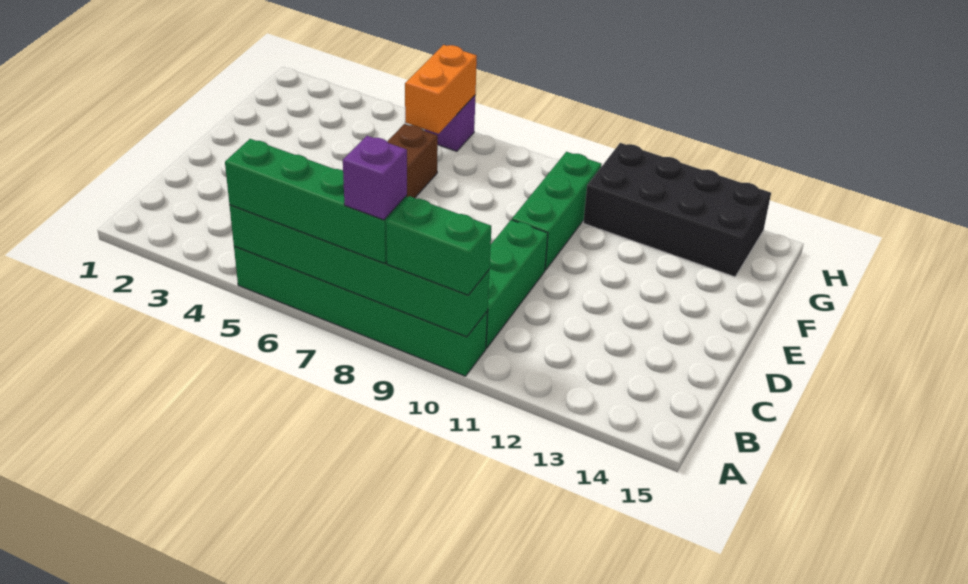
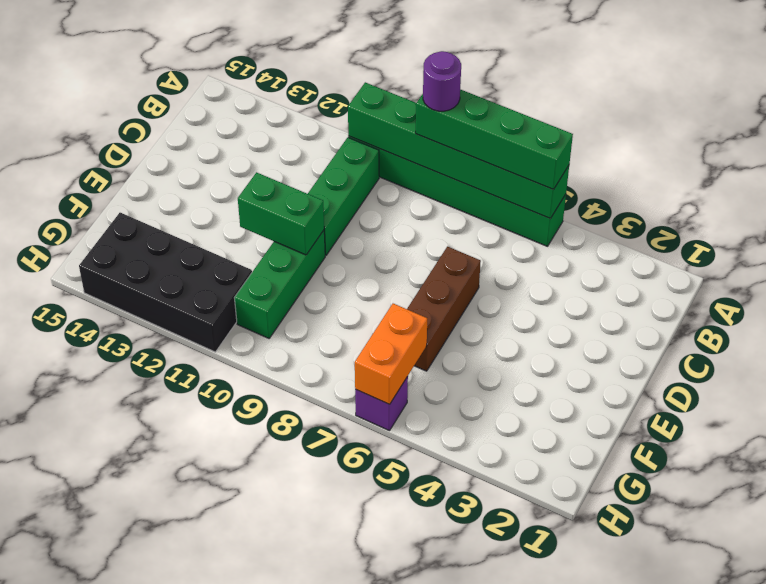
purple 1x1 brick [343,136,407,220] -> purple 1x1 round brick [423,51,461,111]
green 1x2 brick [386,196,491,295] -> green 1x2 brick moved to [238,172,324,255]

